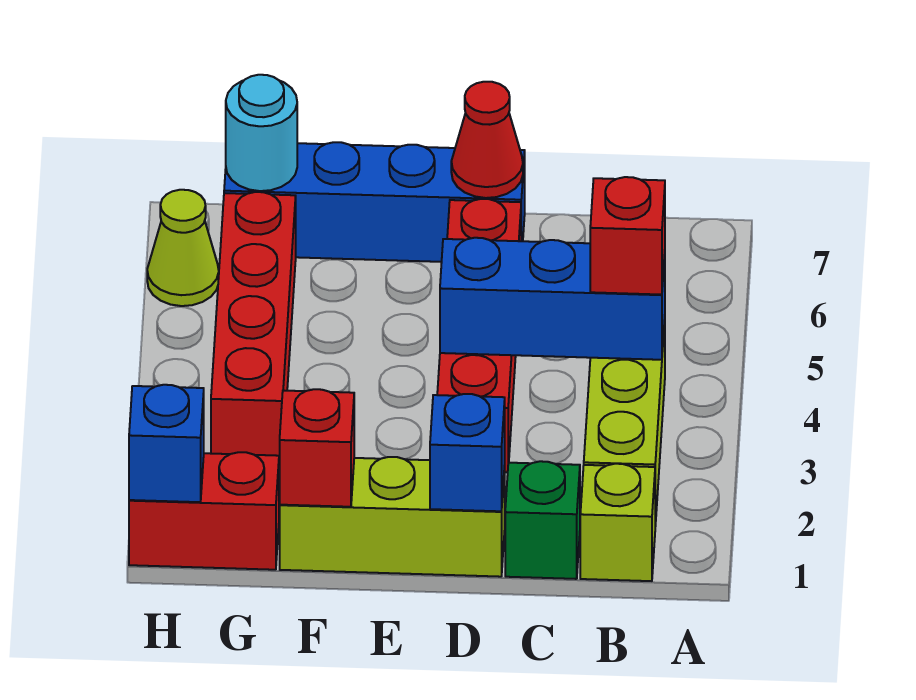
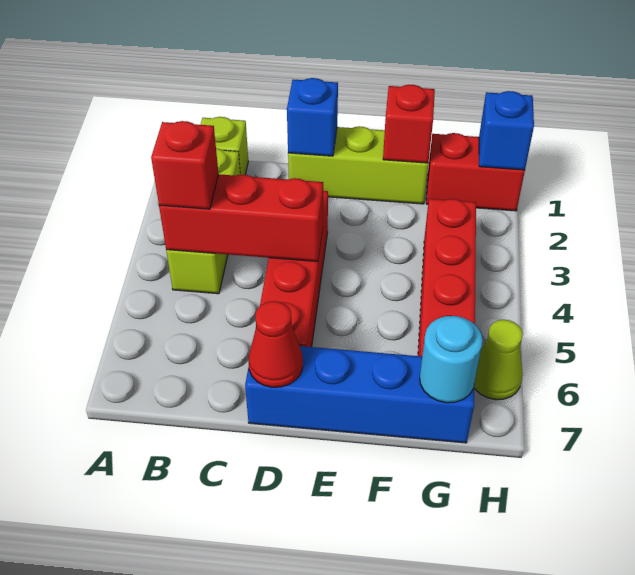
blue 1x3 brick [440,238,665,360] -> red 1x3 brick [159,174,323,262]
green 1x1 brick [505,461,580,579] -> none

